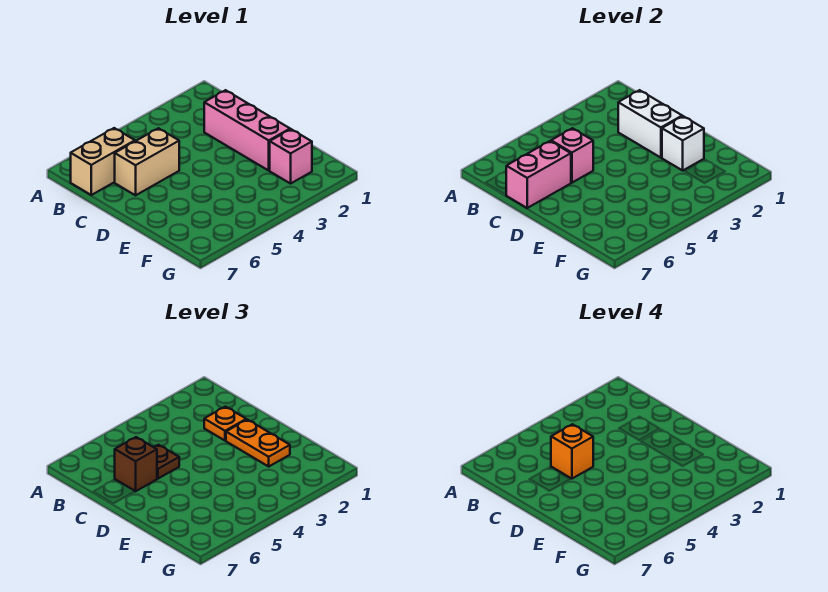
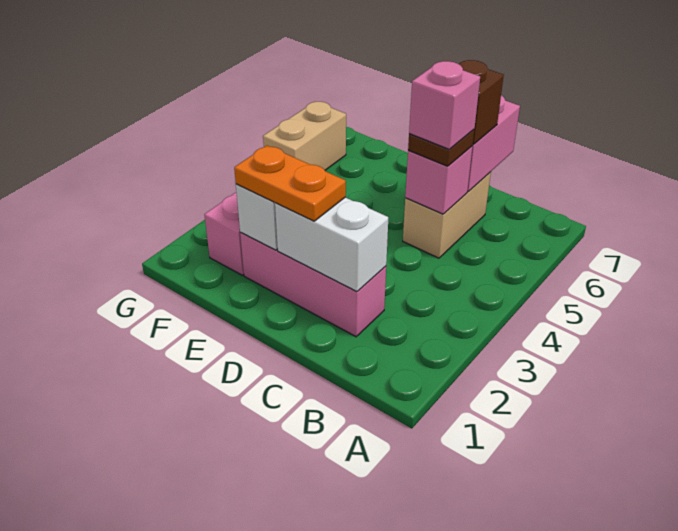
tan 1x2 brick [71,128,135,195] -> tan 1x2 brick moved to [263,102,346,170]
orange 1x1 plate [204,407,246,441] -> none
orange 1x1 brick [551,424,593,479] -> pink 1x1 brick [409,61,480,149]

